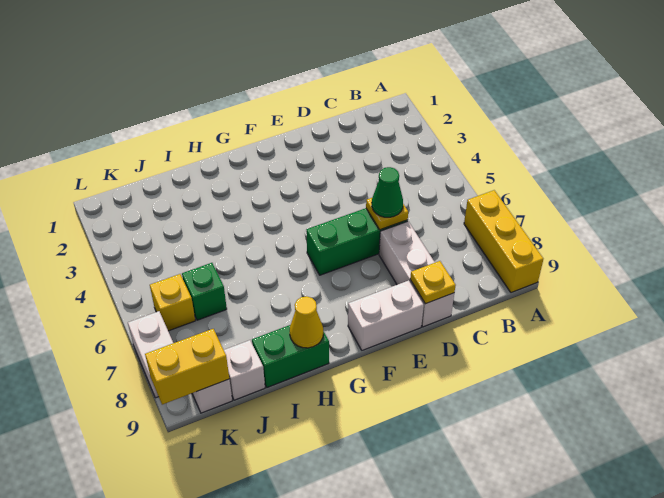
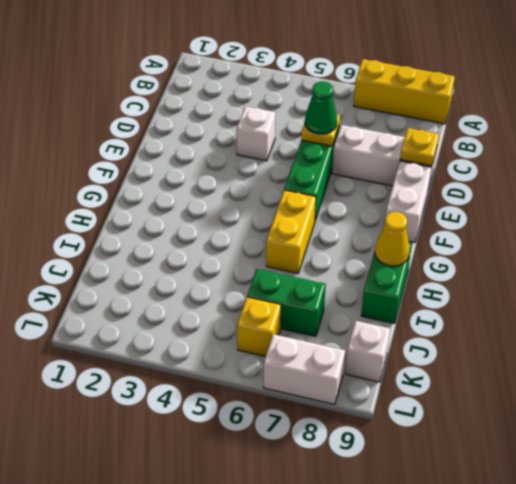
green 1x1 brick [182,263,227,320] -> green 1x2 brick [247,269,326,336]
white 1x1 brick [224,340,265,400] -> white 1x1 brick moved to [237,106,275,161]
yellow 1x2 brick [145,329,229,405] -> yellow 1x2 brick moved to [266,190,316,273]

